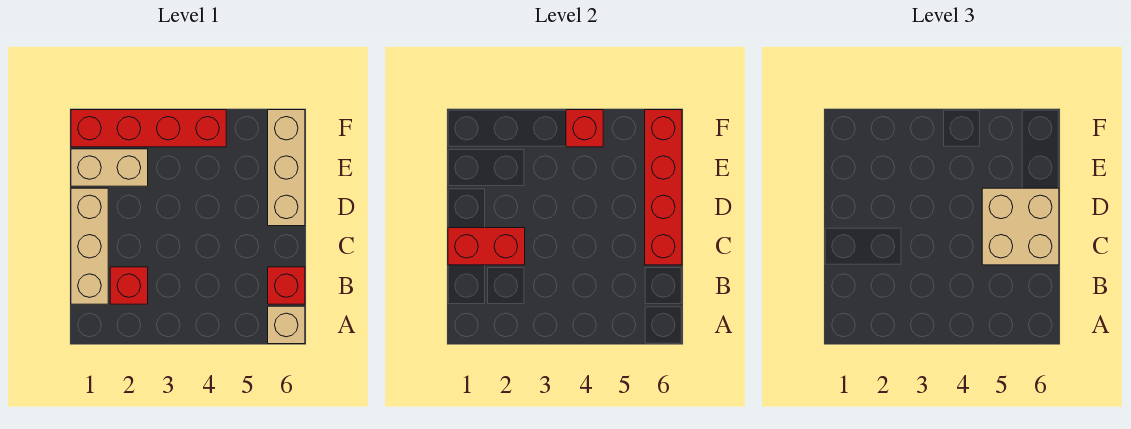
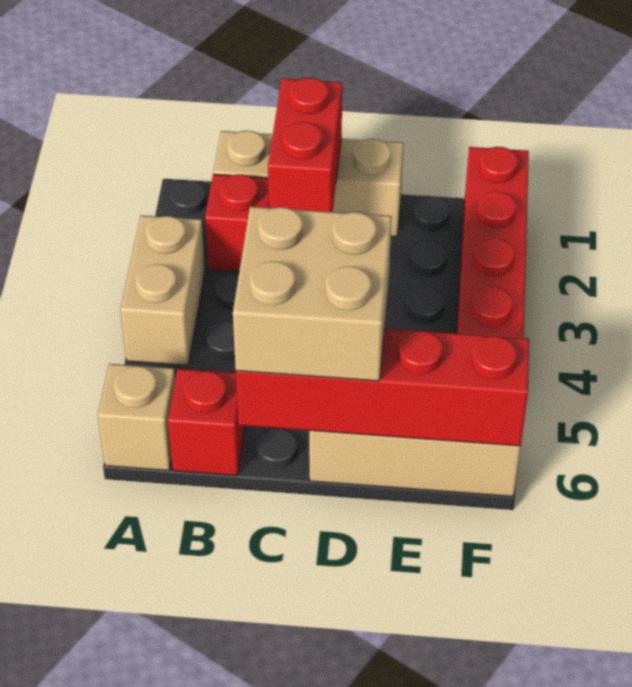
tan 1x2 brick [71,149,148,186] -> tan 1x2 brick moved to [120,215,205,365]
red 1x1 brick [566,110,603,147] -> none

